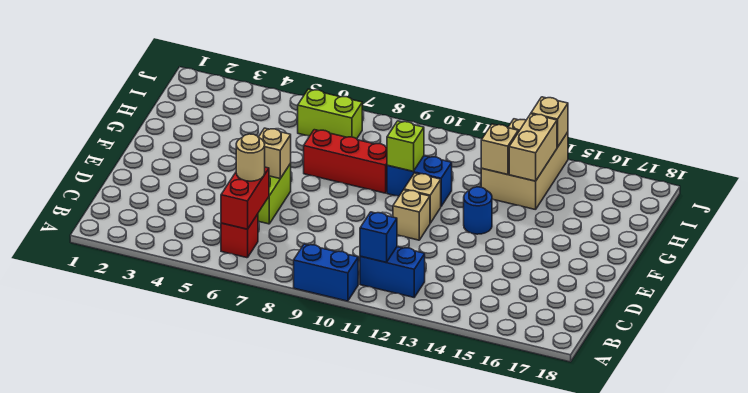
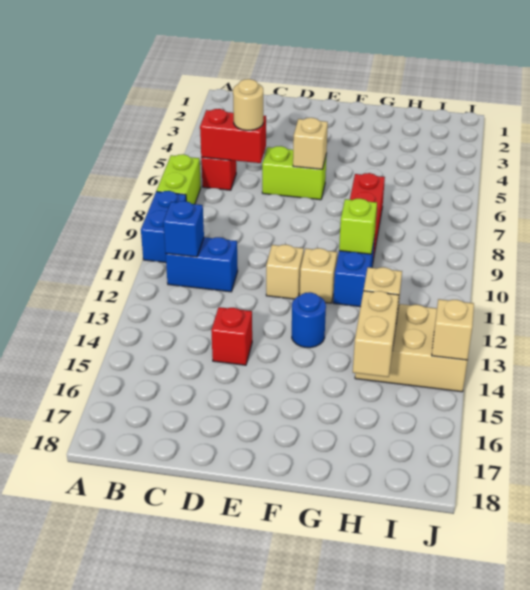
blue 1x2 brick [360,247,425,297] -> blue 1x2 brick turned to [166,237,238,292]
none -> red 1x1 brick [211,307,252,365]
tan 1x2 brick [509,114,557,181] -> tan 1x2 brick turned to [353,291,399,377]
lime 1x2 brick [298,89,362,139] -> lime 1x2 brick moved to [157,154,201,204]

